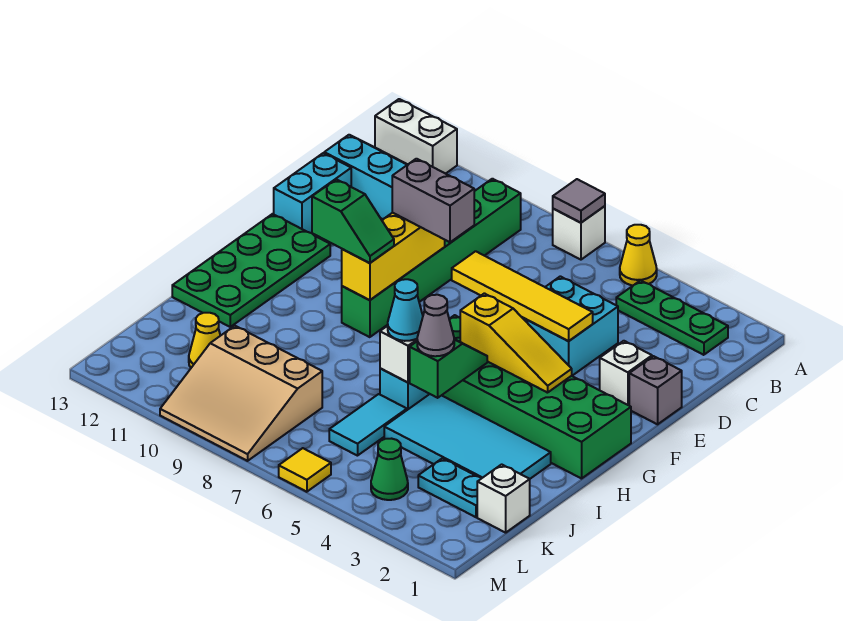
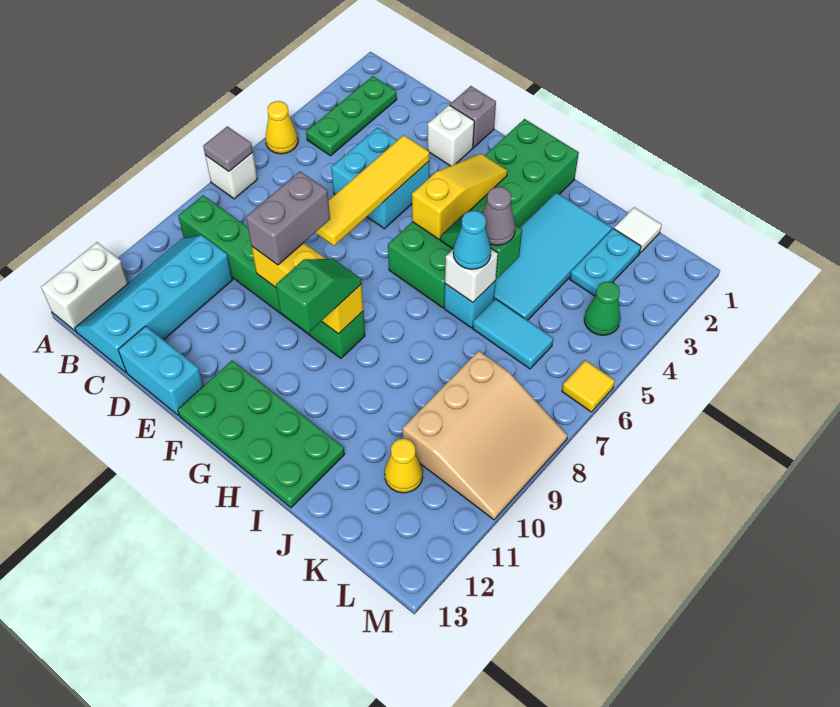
white 1x1 brick [477,464,530,533] -> white 1x1 tile [614,207,662,253]

